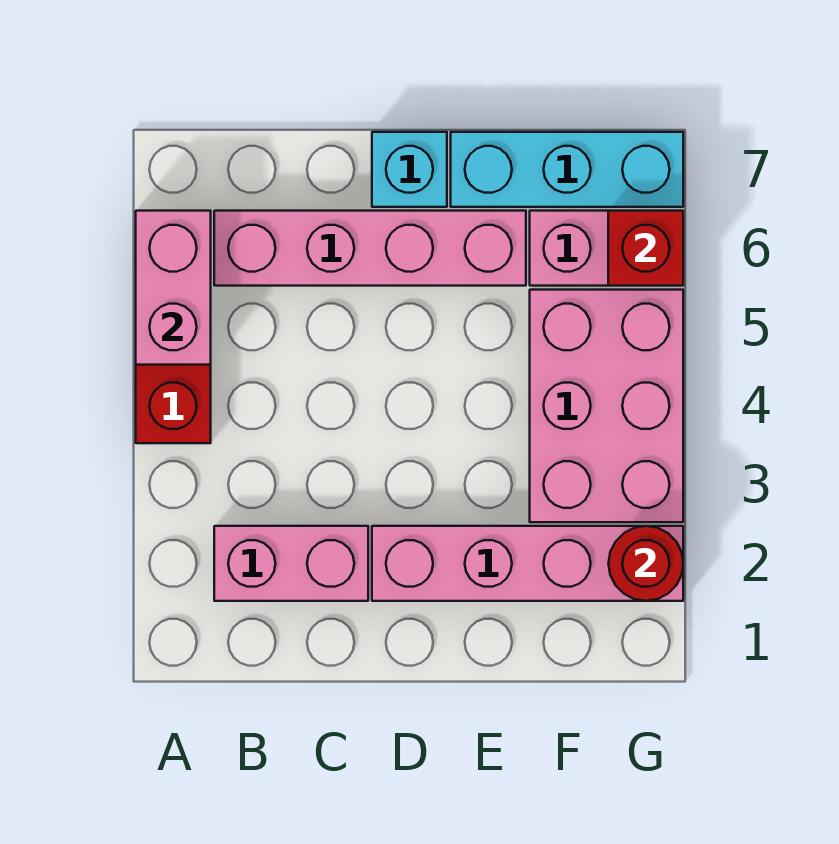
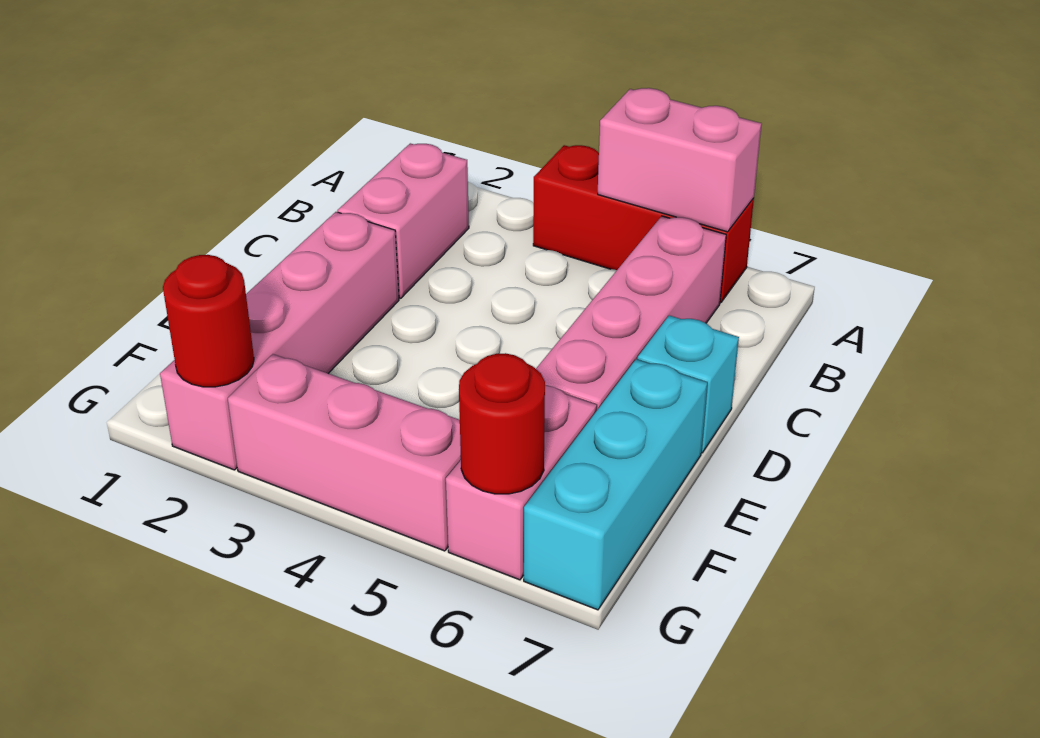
pink 2x3 brick [530,290,683,522] -> pink 1x3 brick [228,354,461,551]
red 1x1 brick [608,211,683,286] -> red 1x1 round brick [459,353,545,494]

